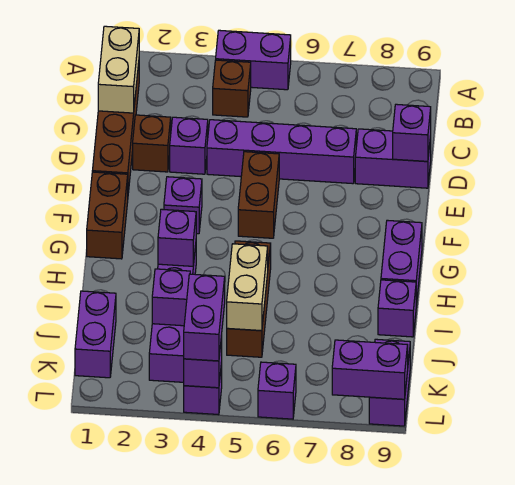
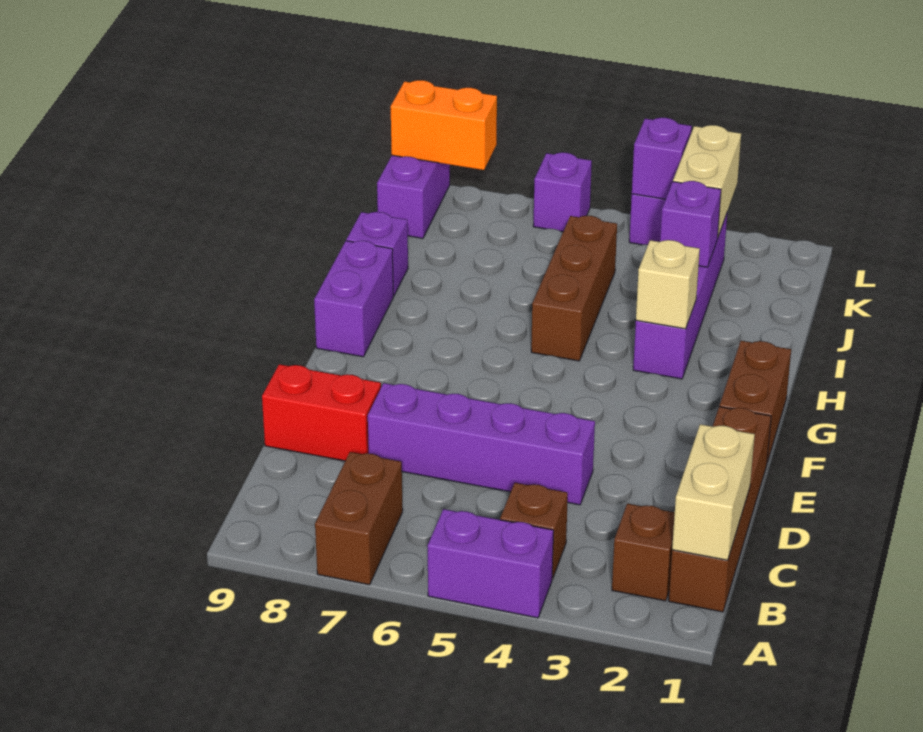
brown 1x1 brick [133,115,171,172] -> brown 1x1 brick moved to [612,504,675,601]
purple 1x1 brick [170,117,208,174] -> none
purple 1x2 brick [355,129,431,188] -> red 1x2 brick [262,364,381,461]
purple 1x1 brick [393,104,431,161] -> none
brown 1x2 brick [238,152,279,238] -> brown 1x2 brick moved to [315,452,403,585]
purple 1x1 brick [164,177,202,234] -> none
purple 1x1 brick [158,209,196,266] -> tan 1x1 brick [636,240,700,329]
tan 1x2 brick [227,244,268,331] -> tan 1x2 brick moved to [673,125,741,236]
purple 1x2 brick [75,291,116,378] -> none
purple 1x2 brick [184,274,225,361] -> none
purple 1x2 brick [332,340,408,399] -> orange 1x2 brick [391,80,497,170]

